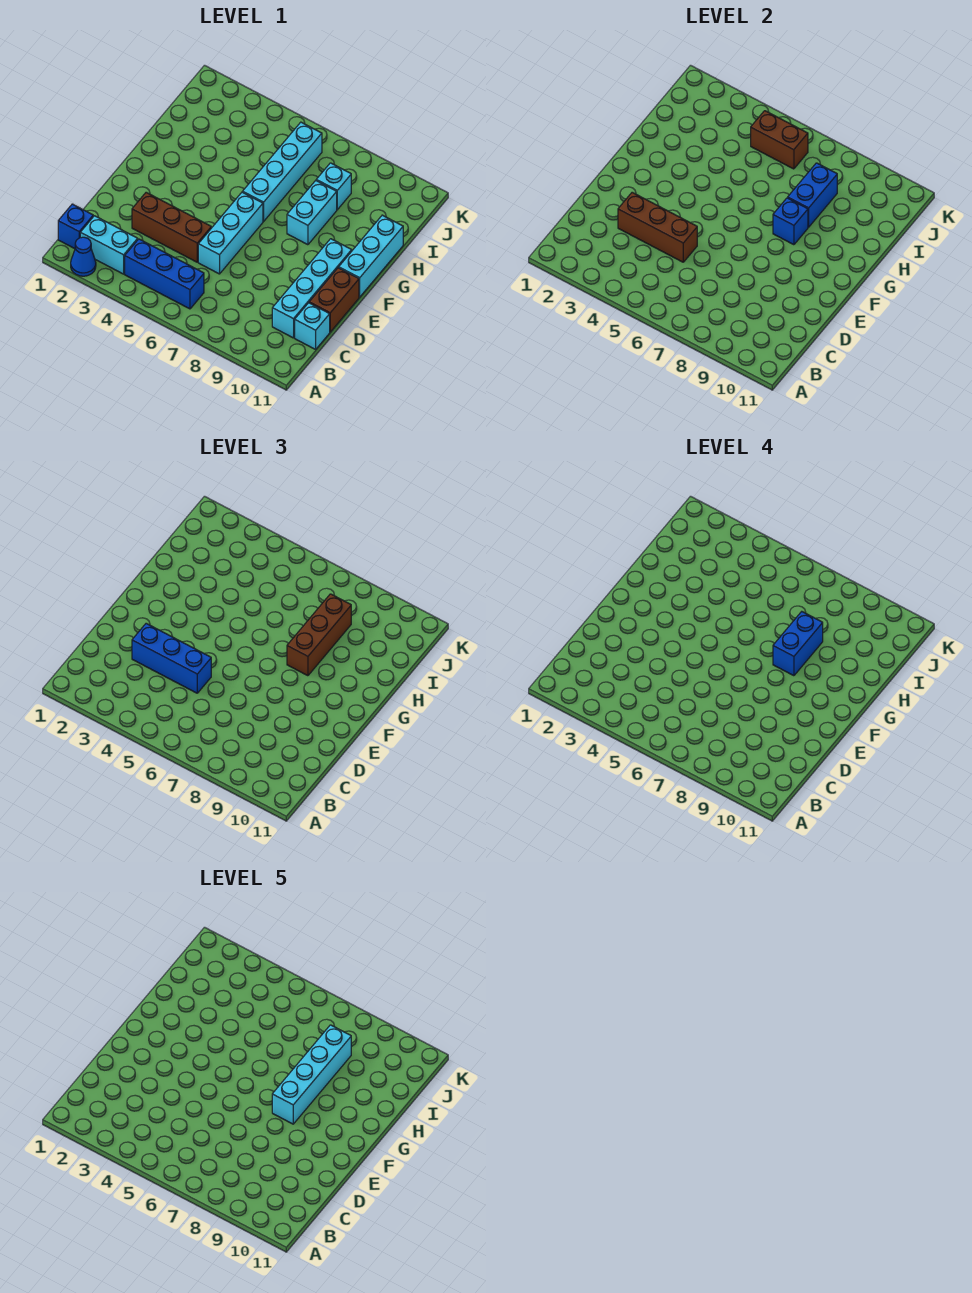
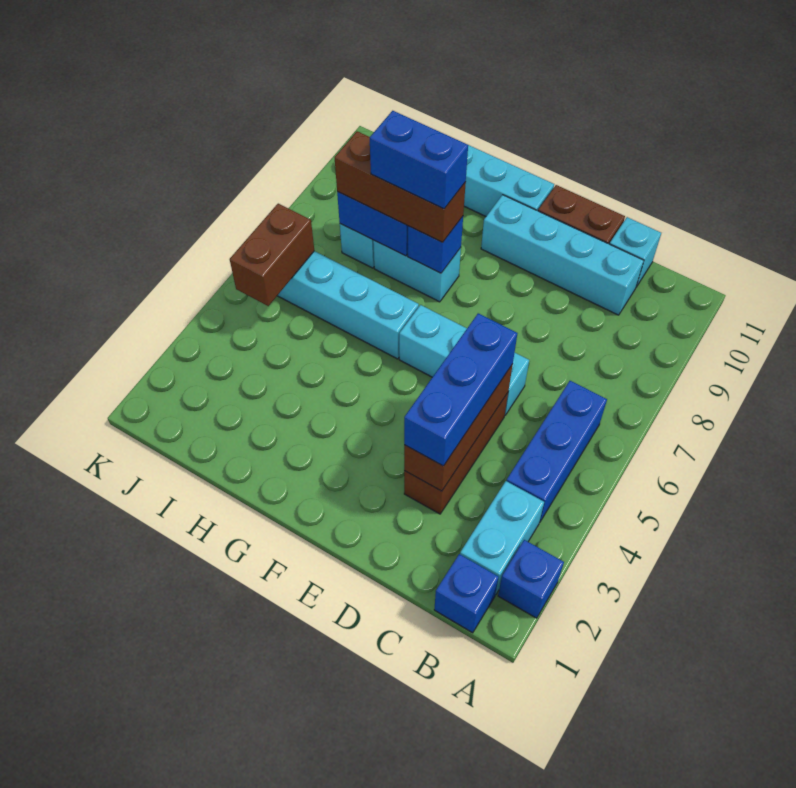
blue 1x1 cone [71,237,96,276] -> blue 1x1 brick [498,540,564,618]
cyan 1x4 brick [272,1025,351,1124] -> none

